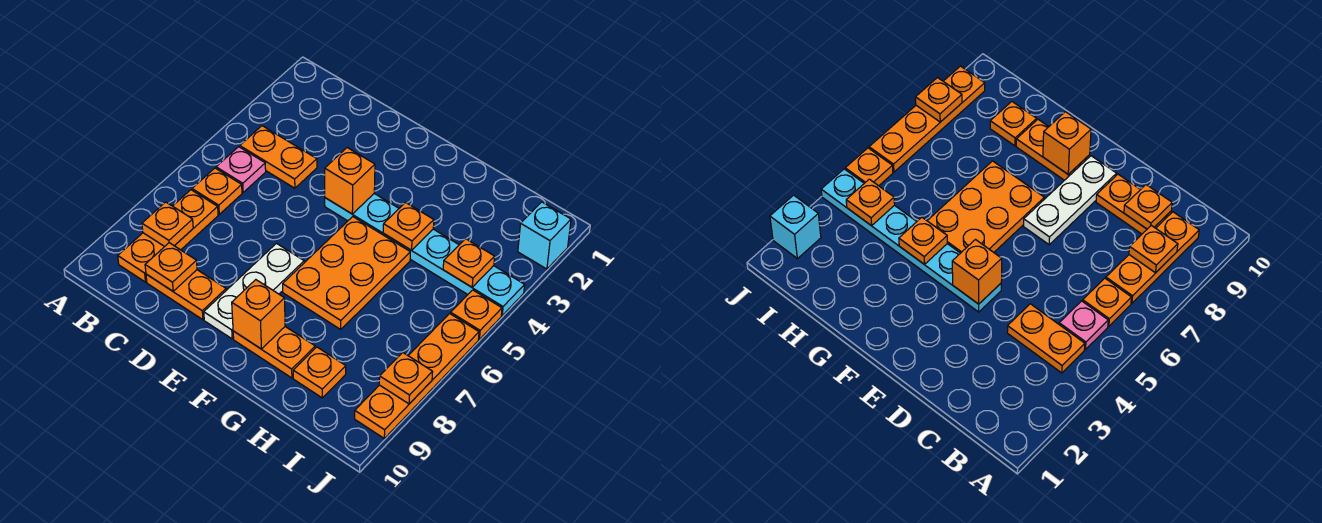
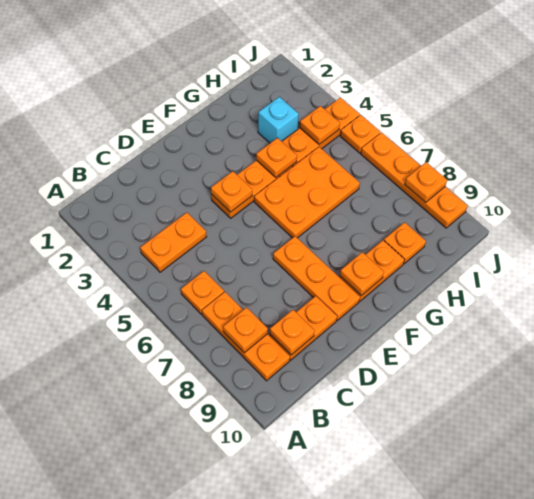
pink 1x1 plate [216,147,266,192] -> none
cyan 1x6 plate [325,194,525,315] -> orange 1x6 plate [211,98,360,218]
orange 1x1 brick [325,148,375,214] -> orange 1x1 plate [211,171,252,212]
white 1x3 plate [204,243,304,339] -> orange 1x3 plate [273,236,360,320]
orange 2x3 plate [283,217,410,329] -> orange 2x3 plate turned to [254,147,360,238]
orange 1x1 brick [232,280,285,349] -> orange 1x1 plate [340,252,384,296]
cyan 1x1 brick [518,202,571,269] -> cyan 1x1 brick moved to [258,97,299,143]

